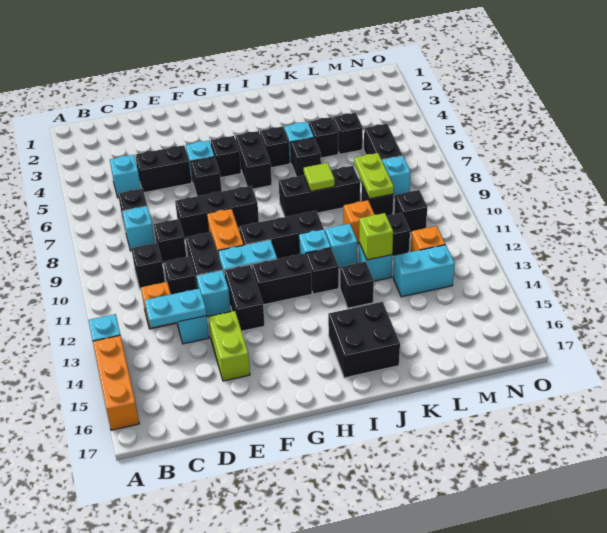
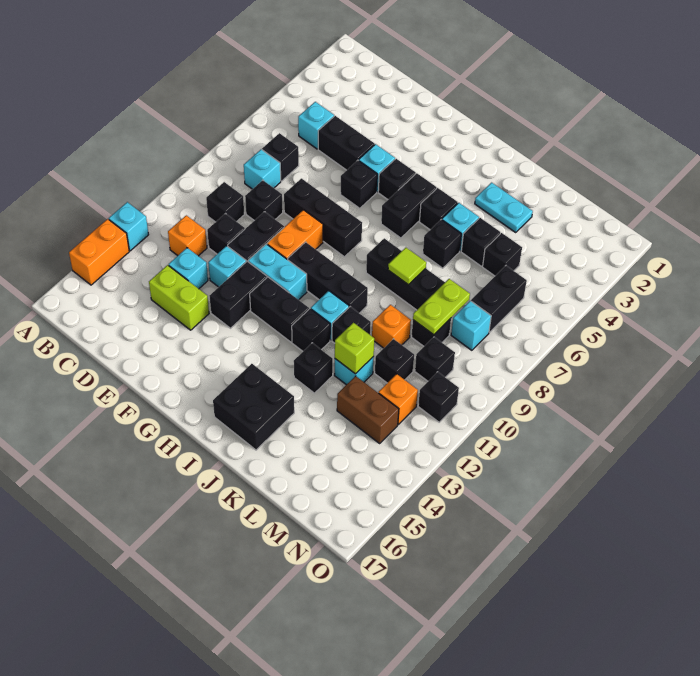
orange 1x3 brick [93,335,139,430] -> orange 1x2 brick [69,219,129,285]
cyan 1x2 plate [145,288,207,327] -> cyan 1x2 plate moved to [475,183,533,233]
lime 1x2 brick [208,311,250,381] -> lime 1x2 brick turned to [149,265,209,330]
cyan 1x1 brick [325,224,358,268] -> black 1x1 brick [332,307,371,343]
cyan 1x2 brick [393,245,455,297] -> brown 1x2 brick [337,376,399,443]
none -> black 1x1 brick [418,372,459,422]

